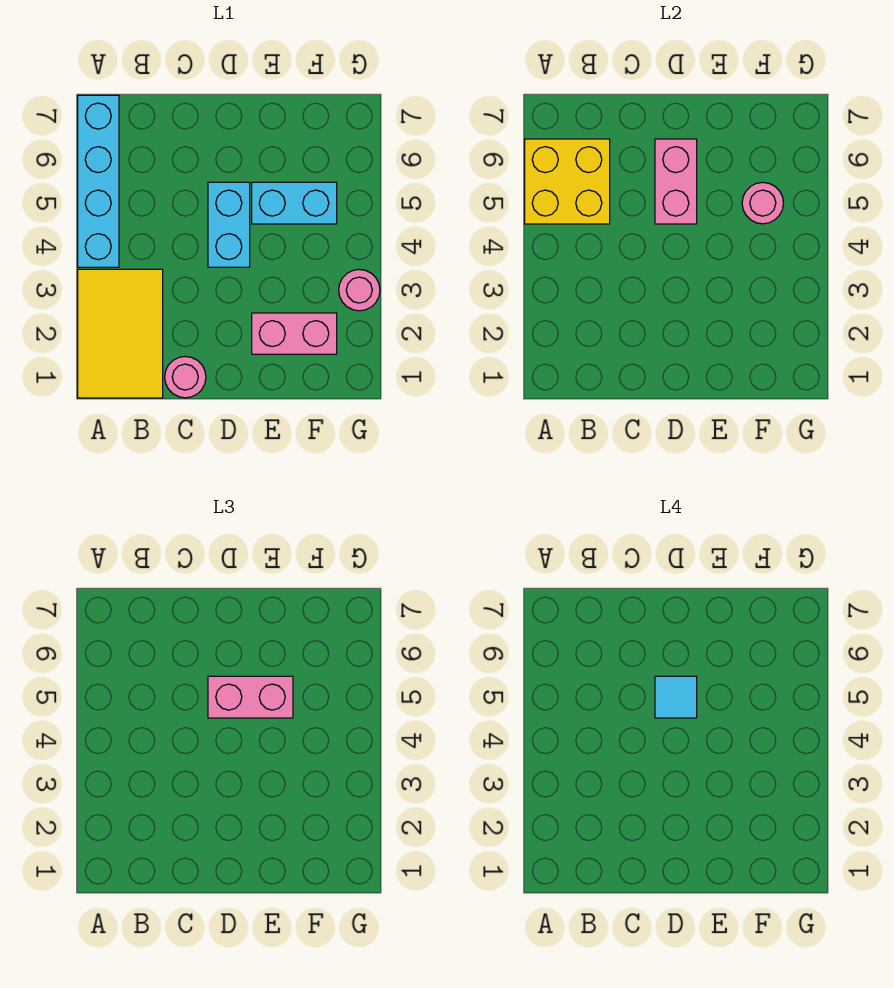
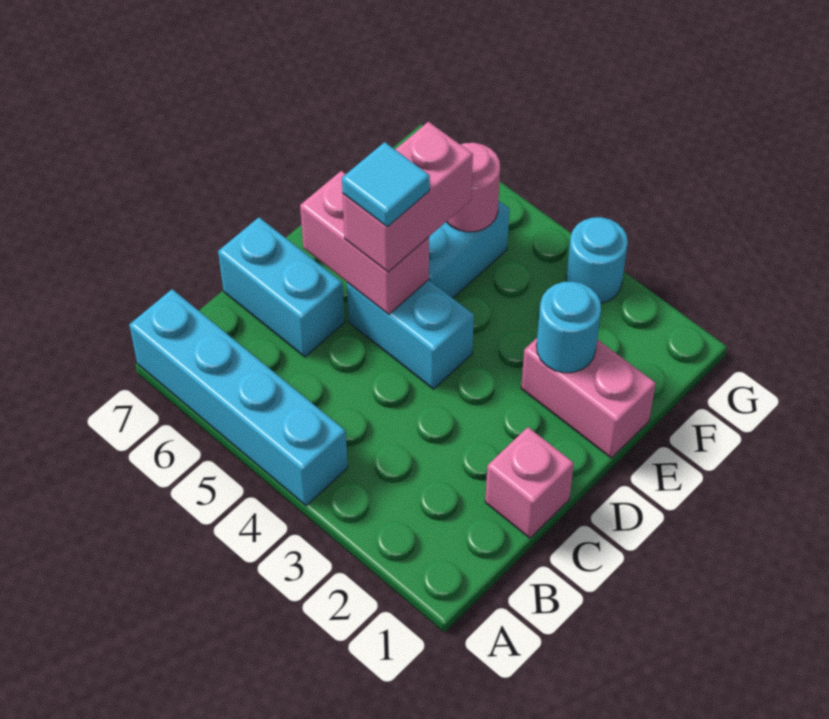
yellow 2x3 tile [78,269,163,398] -> none
yellow 2x2 brick [525,139,610,224] -> none
pink 1x1 round brick [165,356,206,398] -> pink 1x1 brick [485,427,574,538]
none -> cyan 1x2 brick [218,217,345,357]
pink 1x2 brick [252,313,337,354] -> pink 1x2 brick turned to [521,338,656,458]
none -> cyan 1x1 round brick [537,282,601,373]
pink 1x1 round brick [339,269,380,311] -> cyan 1x1 round brick [566,217,628,303]

